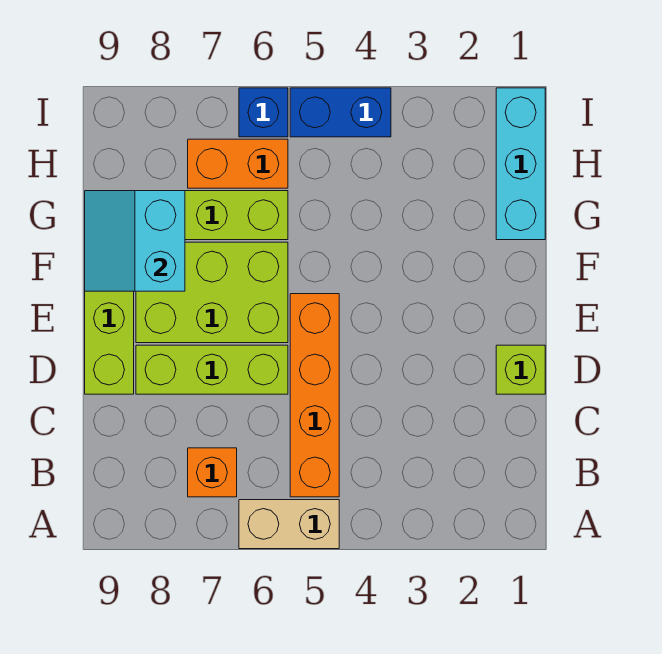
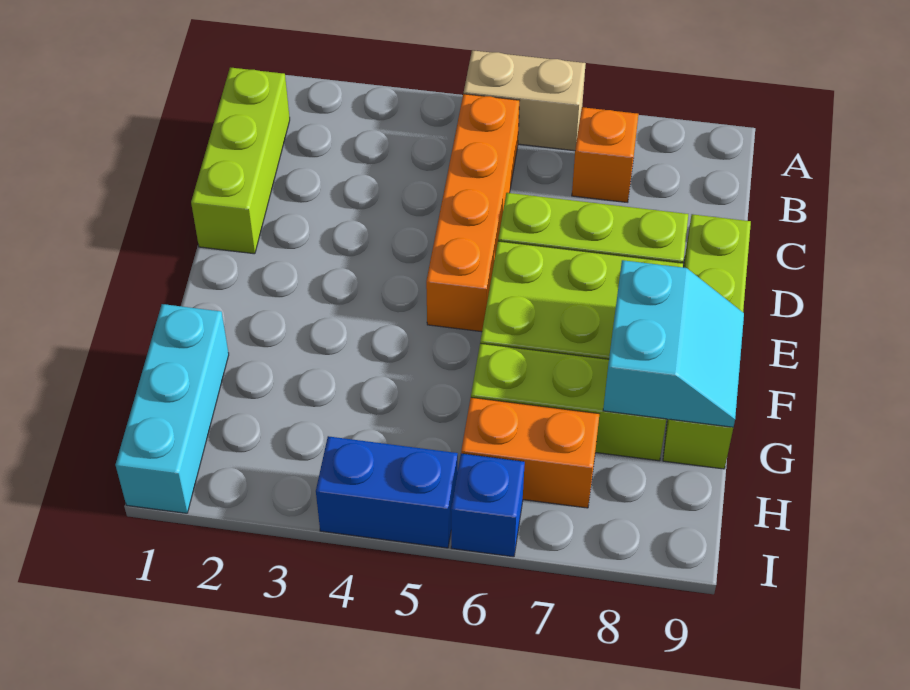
lime 1x1 brick [496,345,545,394] -> lime 1x3 brick [191,67,290,254]

